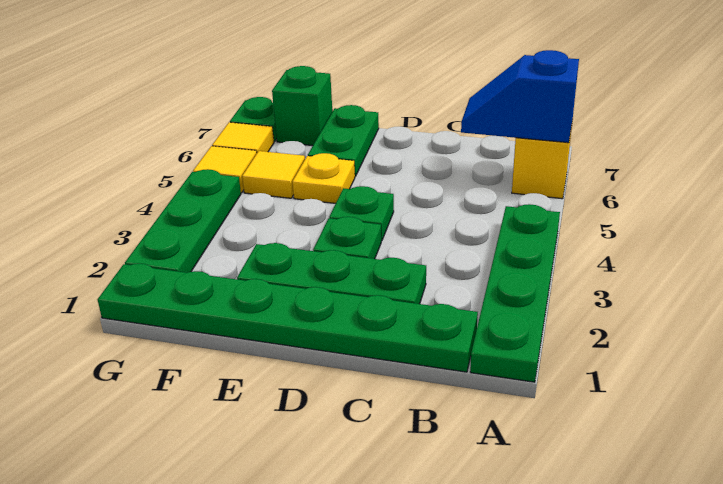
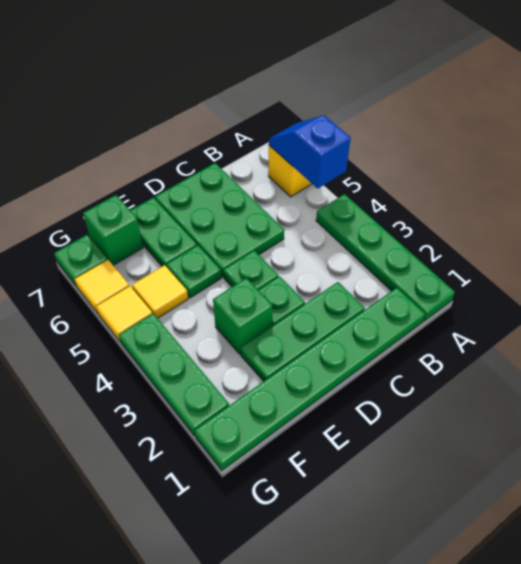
blue 1x2 slope [461,50,579,143] -> blue 1x2 slope turned to [269,115,351,188]
none -> green 2x3 plate [155,163,284,277]
none -> green 1x1 brick [213,278,272,354]
yellow 1x1 plate [292,153,355,203] -> green 1x1 plate [167,245,221,298]

